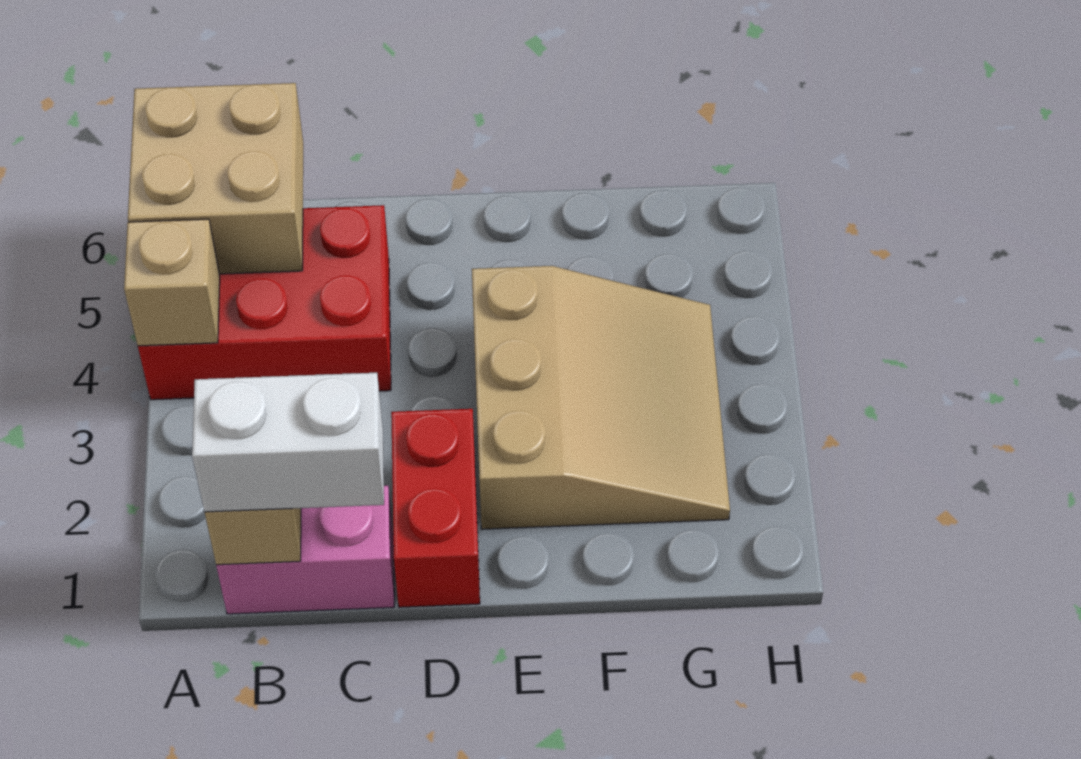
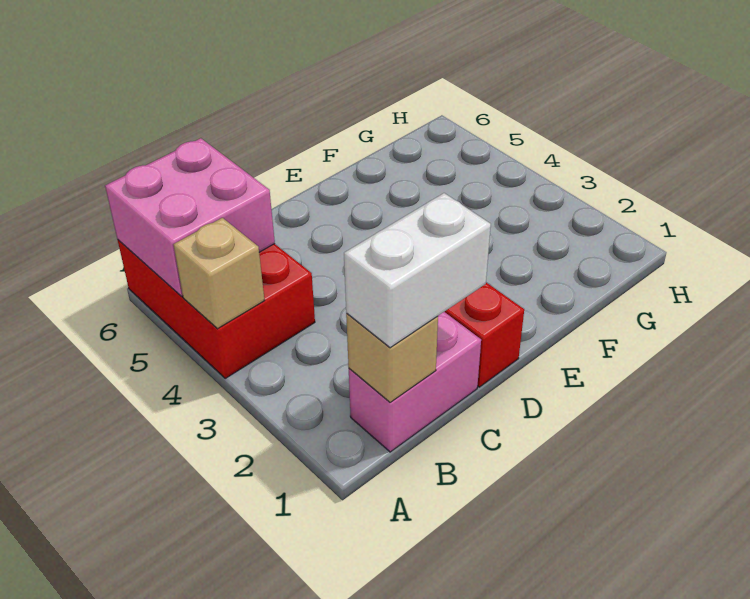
red 2x3 brick [138,205,391,400] -> red 2x3 brick turned to [118,240,315,378]
tan 2x2 brick [128,83,303,274] -> pink 2x2 brick [105,138,275,297]
tan 3x3 slope [472,266,730,529] -> none

